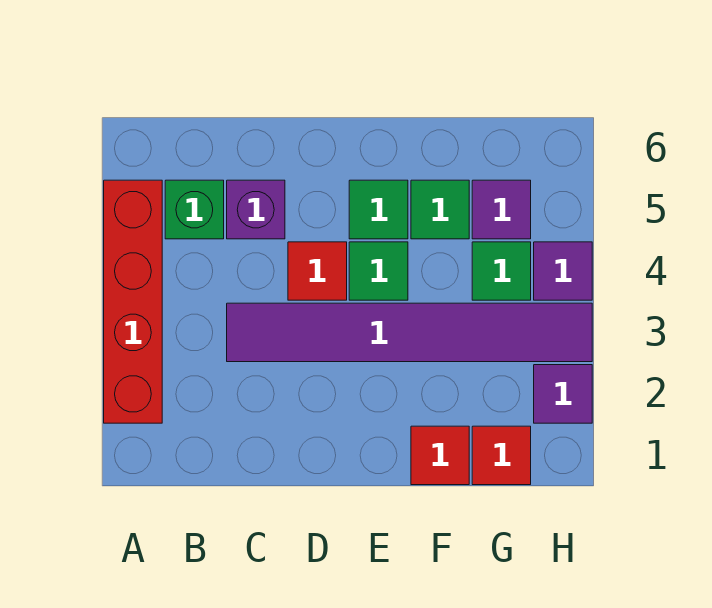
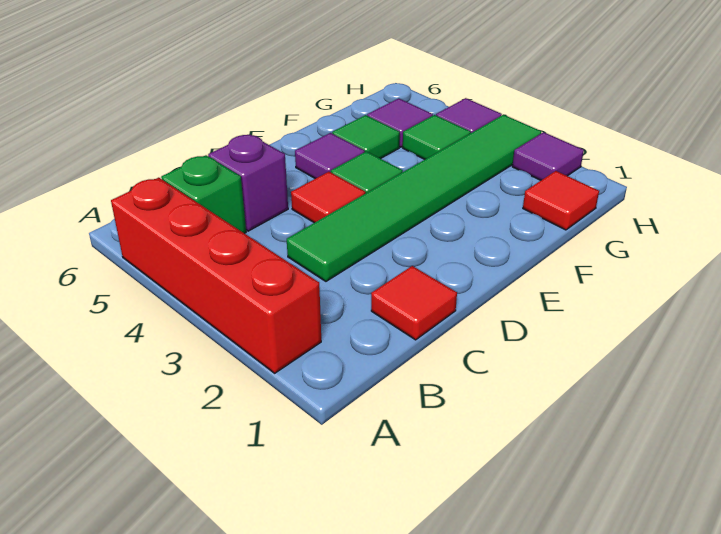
purple 1x6 tile [227,303,592,362] -> green 1x6 tile [287,115,541,281]
green 1x1 tile [349,180,408,239] -> purple 1x1 tile [295,133,365,179]
red 1x1 tile [411,426,469,485] -> red 1x1 tile moved to [371,266,457,340]

